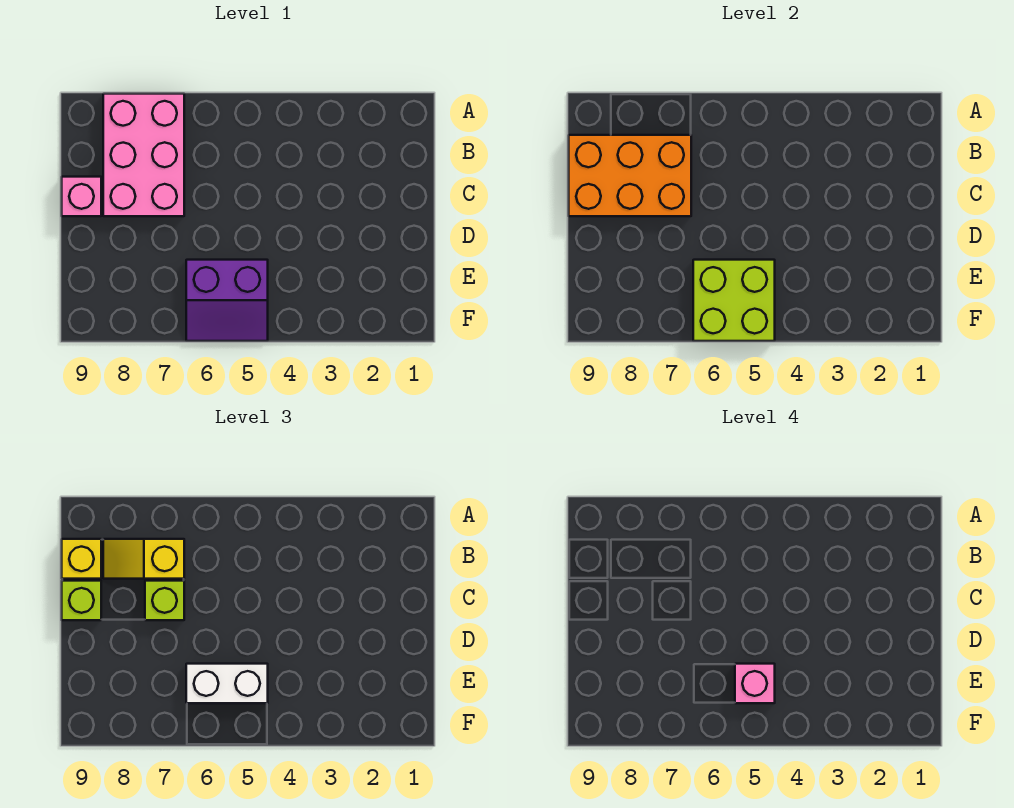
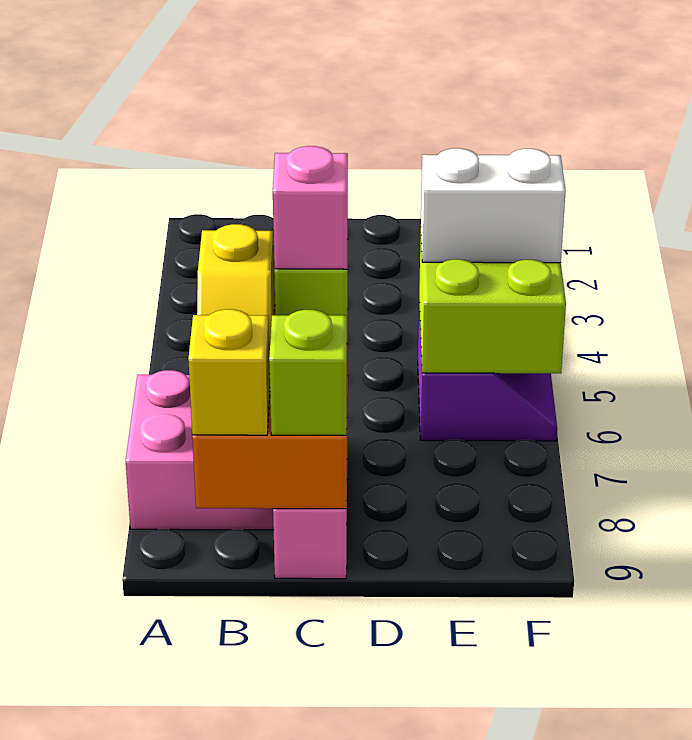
white 1x2 brick [186,664,268,703] -> white 1x2 brick turned to [421,148,566,263]
pink 1x1 brick [735,664,775,703] -> pink 1x1 brick moved to [273,146,348,269]

